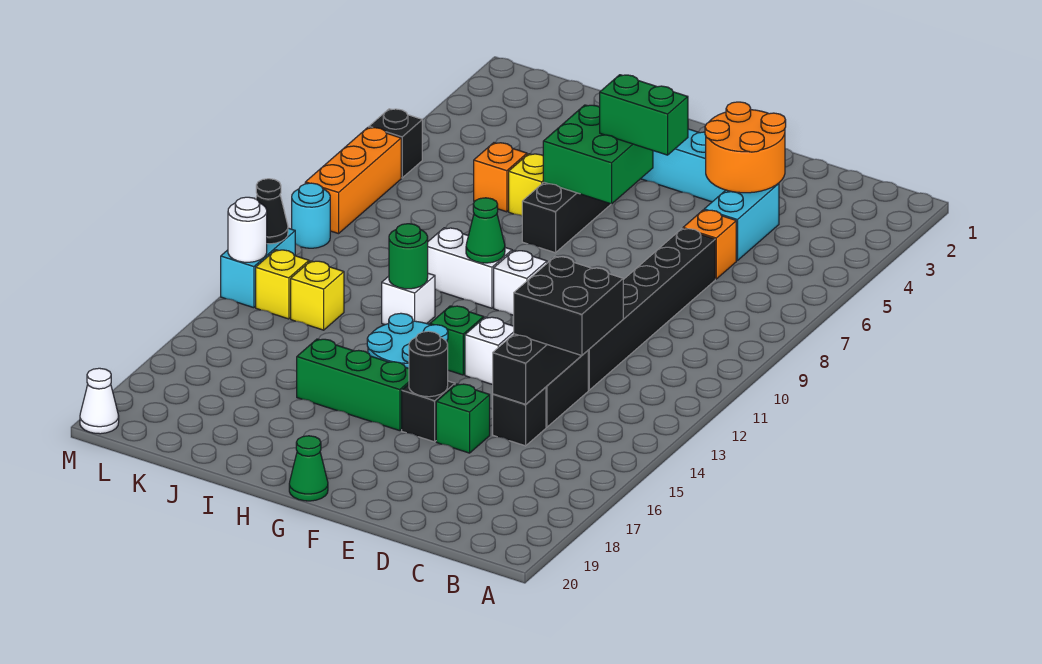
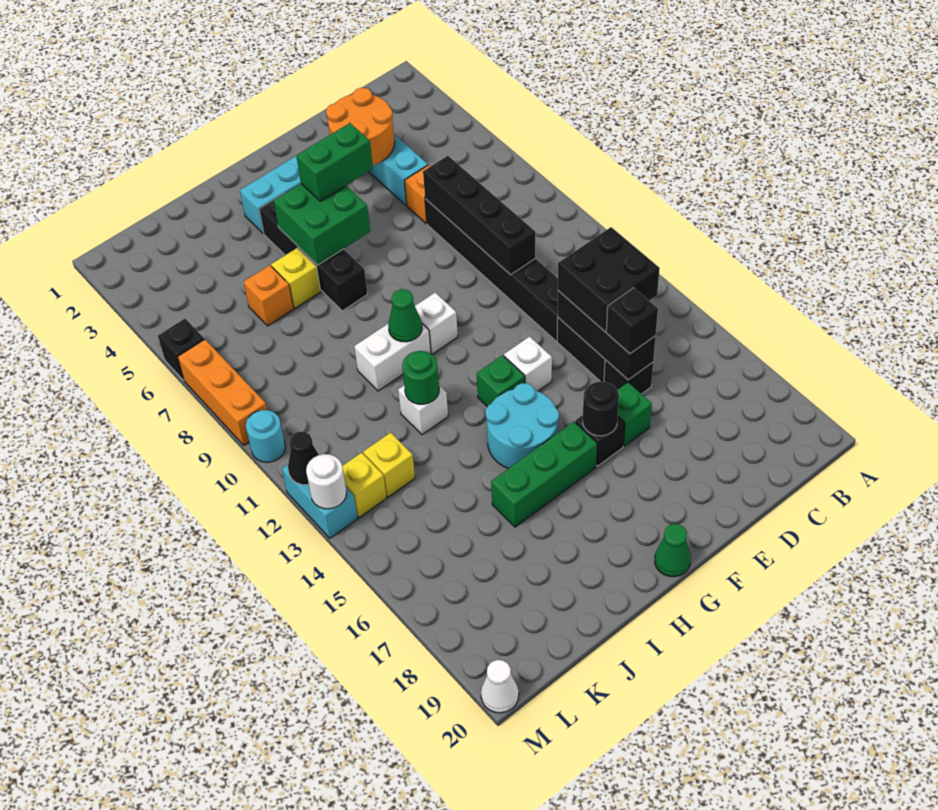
none -> black 1x4 brick [423,156,536,275]
none -> black 1x1 brick [606,288,658,354]

